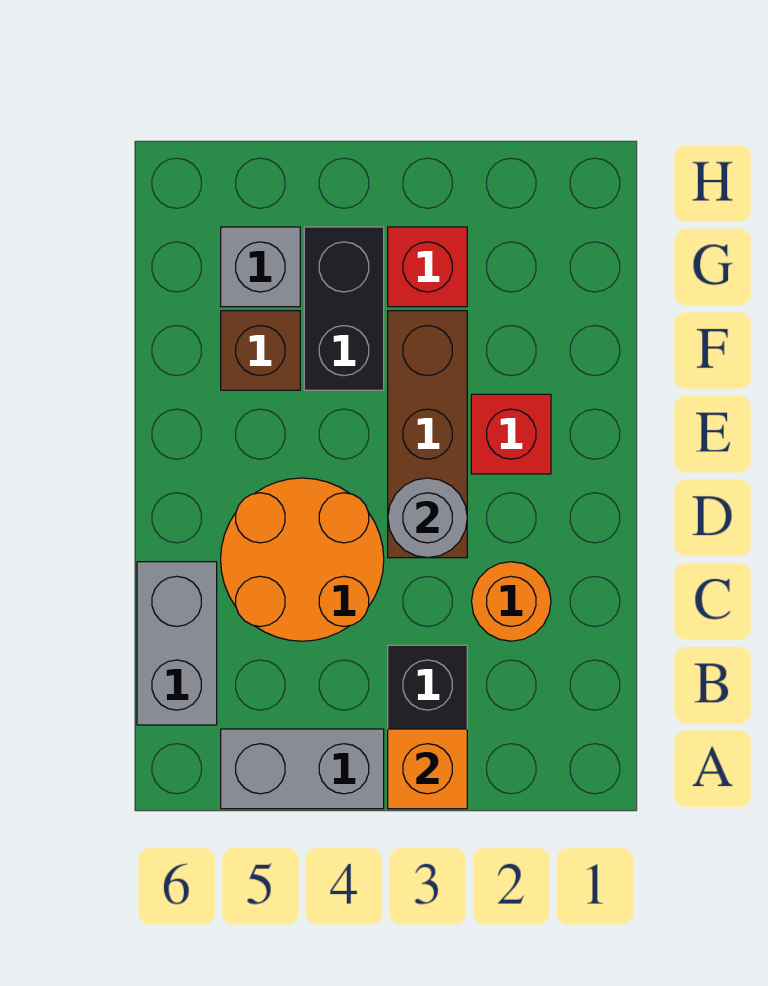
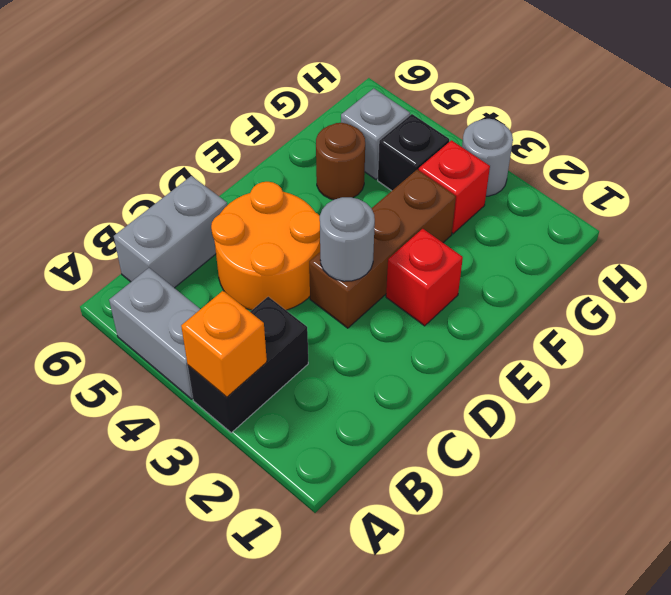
orange 1x1 round brick [472,562,551,641] -> none
black 1x2 brick [304,227,384,390] -> black 1x1 brick [378,114,449,191]
brown 1x1 brick [221,311,300,390] -> brown 1x1 round brick [316,123,365,200]
none -> grey 1x1 round brick [462,119,513,196]

